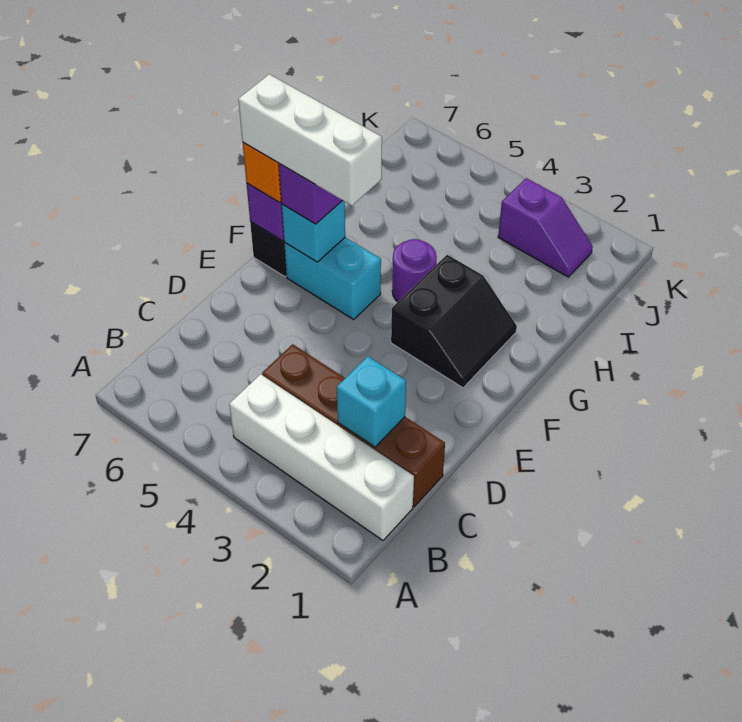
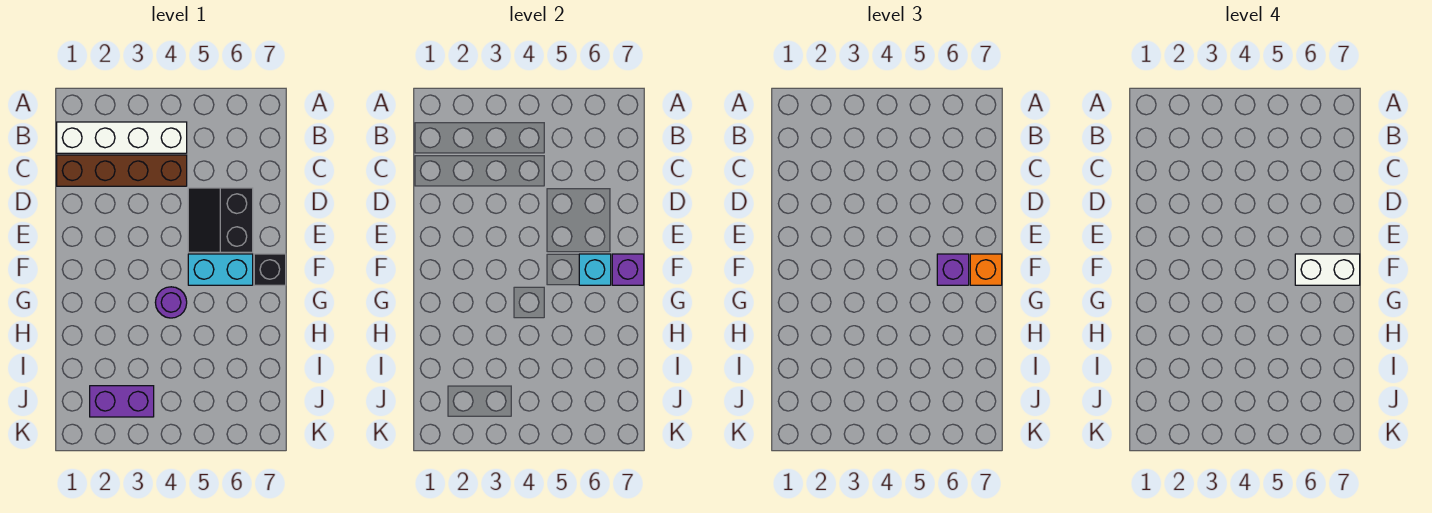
cyan 1x1 brick [337,356,406,447] -> none
black 2x2 slope [391,255,517,388] -> black 2x2 slope moved to [188,188,253,252]
white 1x3 brick [238,74,382,206] -> white 1x2 brick [1295,254,1360,285]
purple 1x2 slope [498,178,593,277] -> purple 1x2 brick [90,386,154,417]

